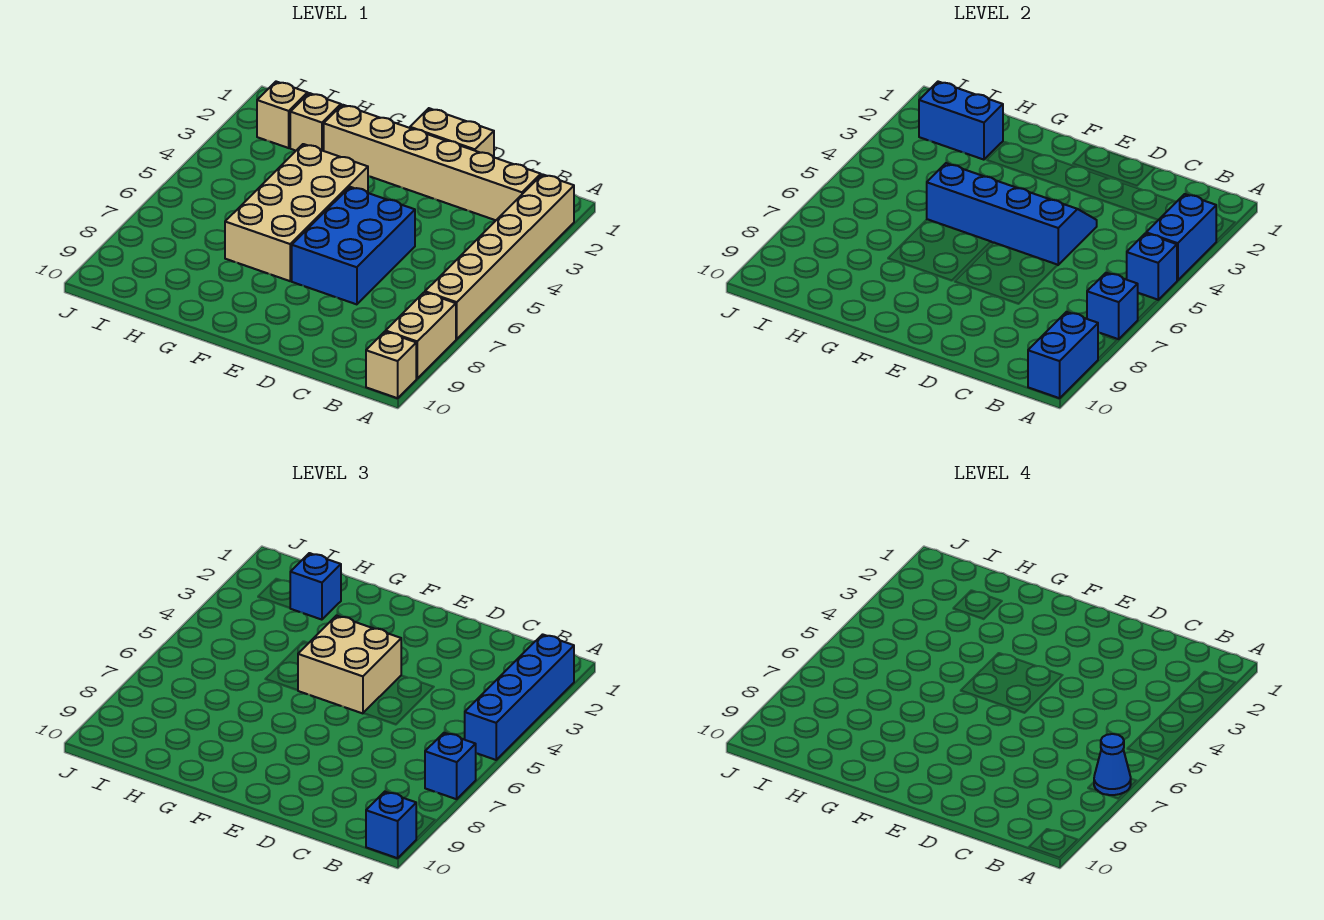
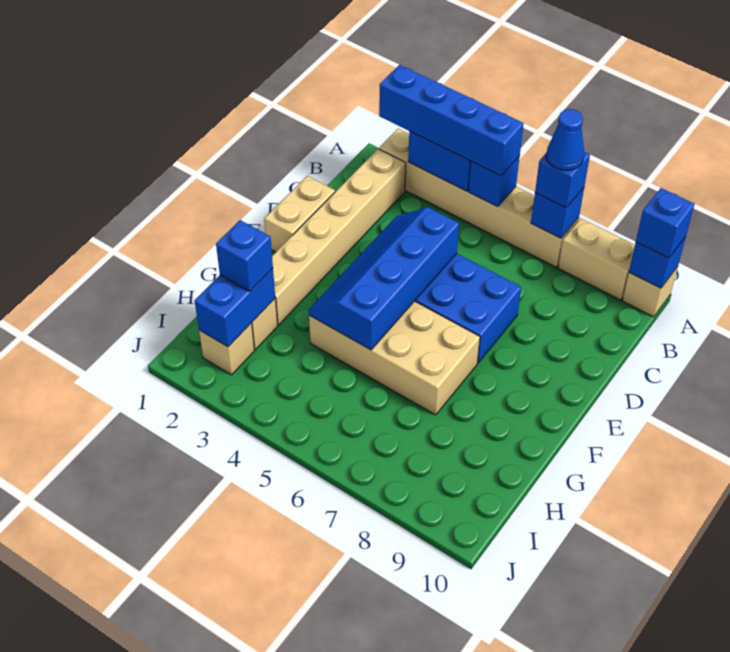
blue 1x2 brick [1028,312,1098,398] -> blue 1x1 brick [629,236,686,288]
tan 2x2 brick [298,616,401,713] -> none

